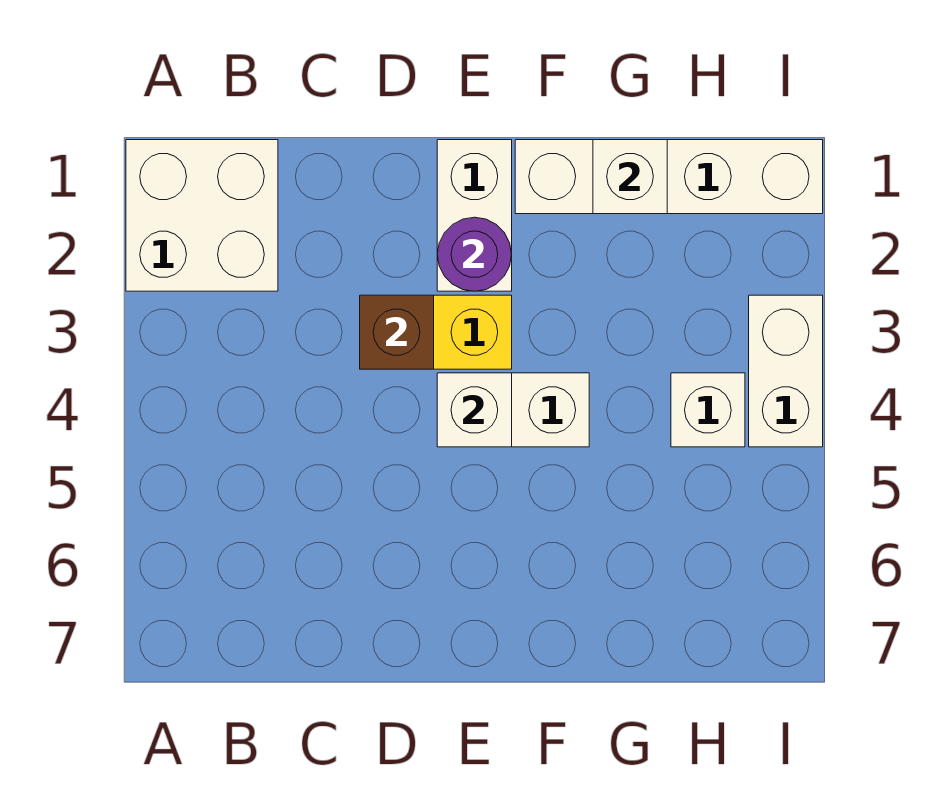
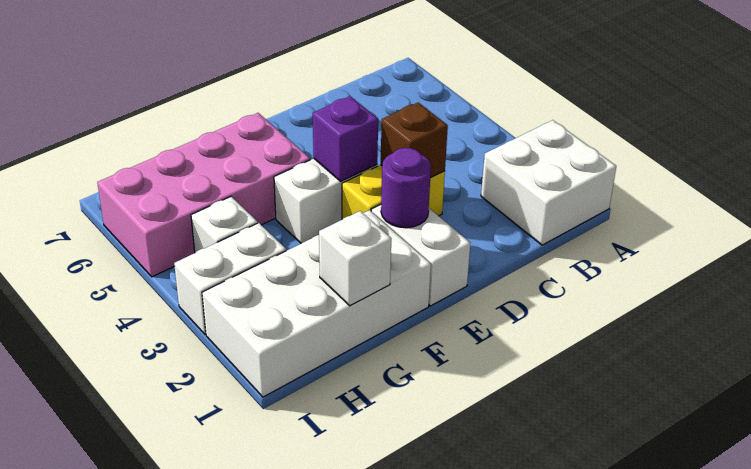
white 1x1 brick [437,373,512,447] -> purple 1x1 brick [313,96,378,181]
white 1x4 brick [515,140,823,214] -> white 2x4 brick [202,210,431,397]
none -> pink 2x4 brick [97,113,310,277]
white 1x2 brick [749,295,823,447] -> white 1x2 brick turned to [174,223,286,334]

